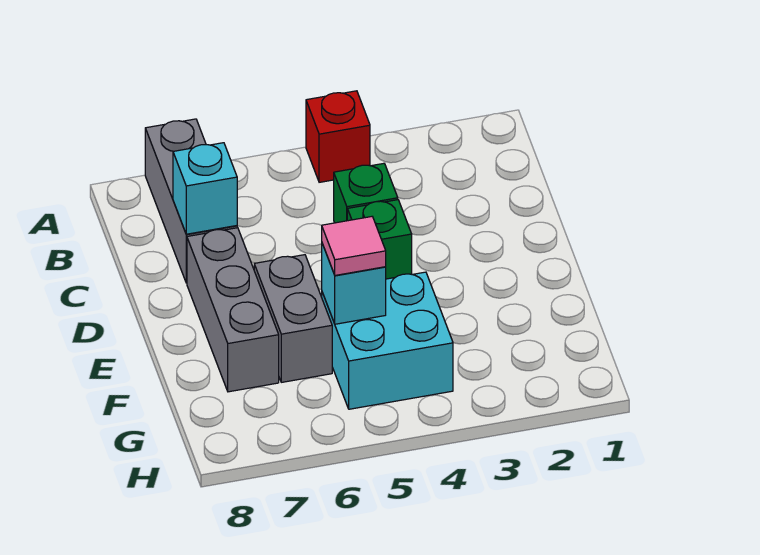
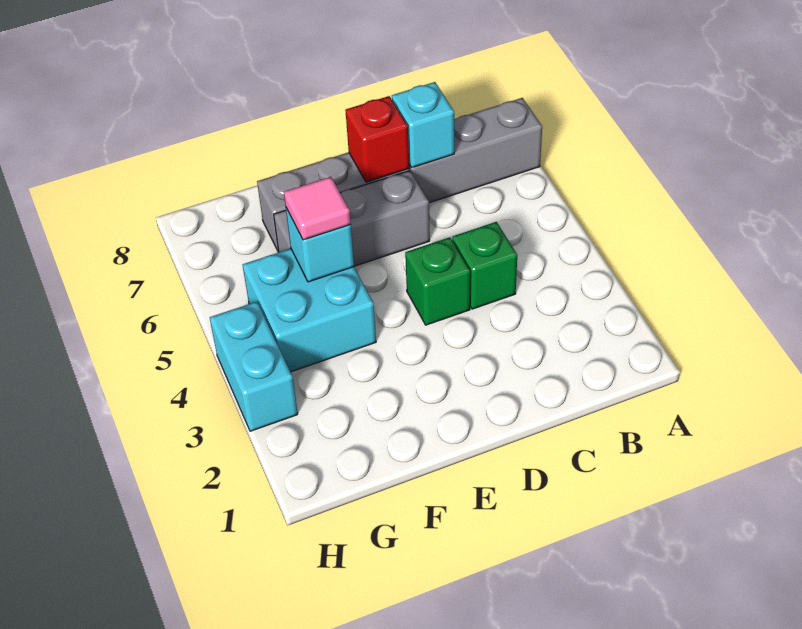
red 1x1 brick [306,91,370,182] -> red 1x1 brick moved to [345,96,409,182]
grey 1x2 brick [254,255,332,382] -> grey 1x3 brick [274,171,430,266]
none -> cyan 1x2 brick [210,302,298,431]

